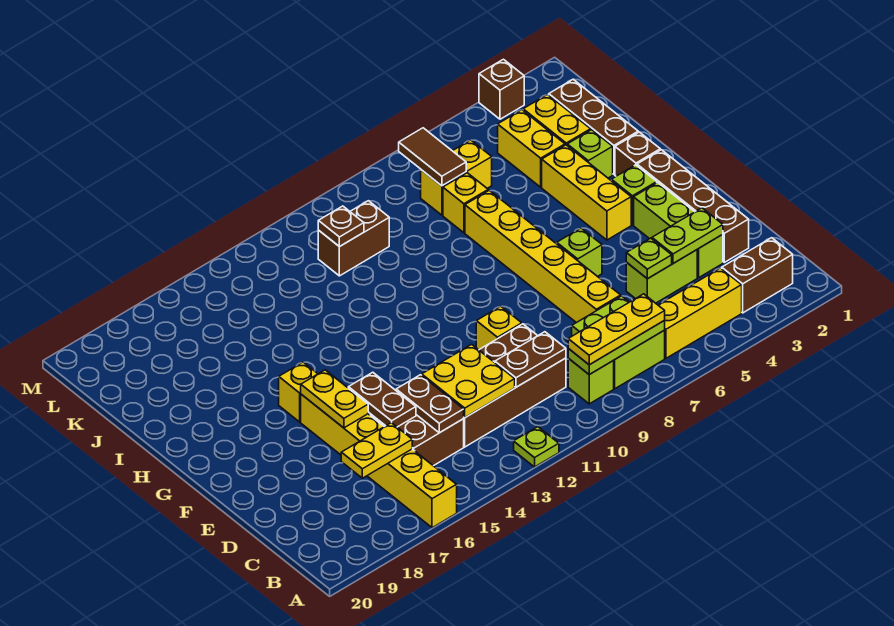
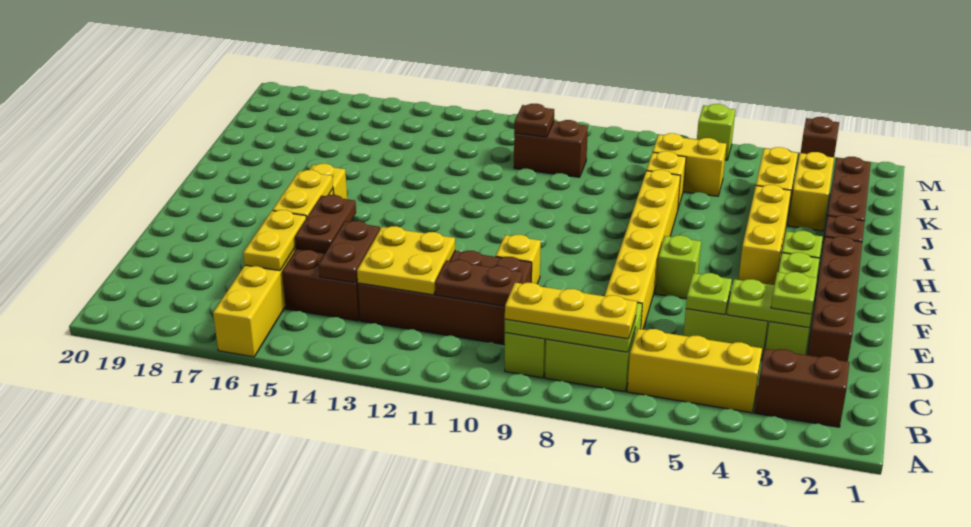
lime 1x1 plate [514,427,559,467] -> lime 1x1 plate moved to [771,272,817,314]
yellow 1x2 plate [341,423,412,478] -> yellow 1x2 plate turned to [243,210,306,271]
lime 1x1 brick [567,130,613,178] -> lime 1x1 brick moved to [697,104,735,160]
brown 1x2 tile [399,128,466,186] -> none

